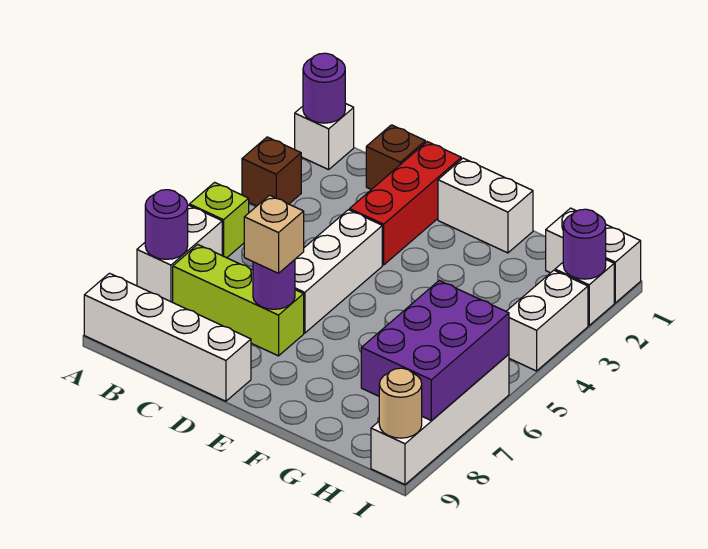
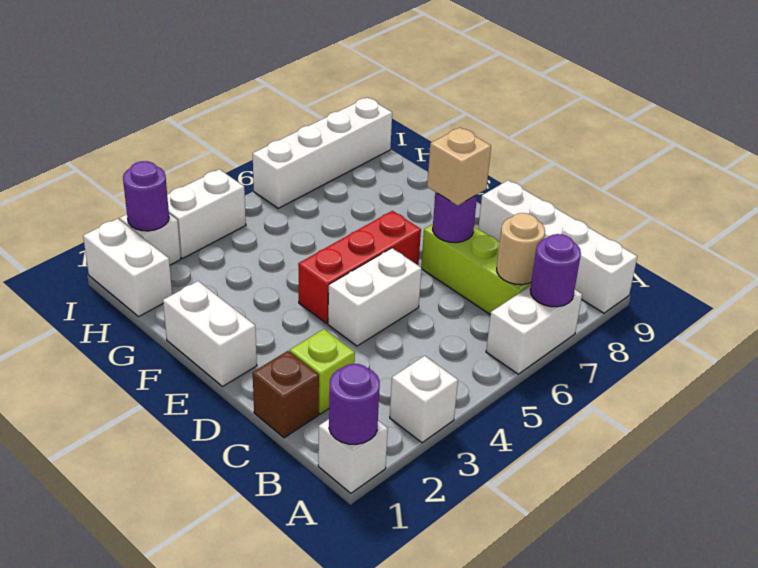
brown 1x1 brick [242,137,301,206] -> white 1x1 brick [390,356,458,443]
lime 1x1 brick [189,182,249,258] -> lime 1x1 brick moved to [290,329,355,414]
red 1x3 brick [350,142,461,265] -> red 1x3 brick moved to [298,211,421,323]
white 1x3 brick [295,210,382,333] -> white 1x2 brick [328,248,422,346]
purple 2x3 brick [361,281,509,420] -> none
tan 1x1 round brick [379,368,422,438] -> tan 1x1 round brick moved to [497,213,545,285]

